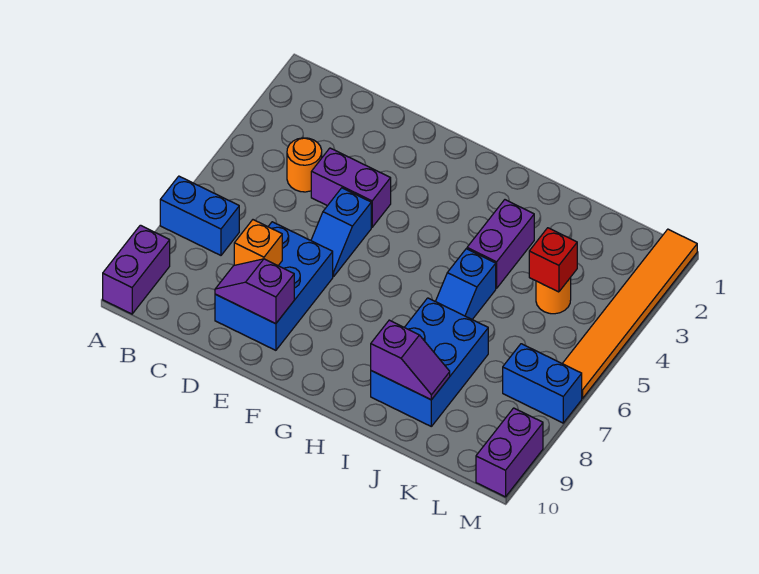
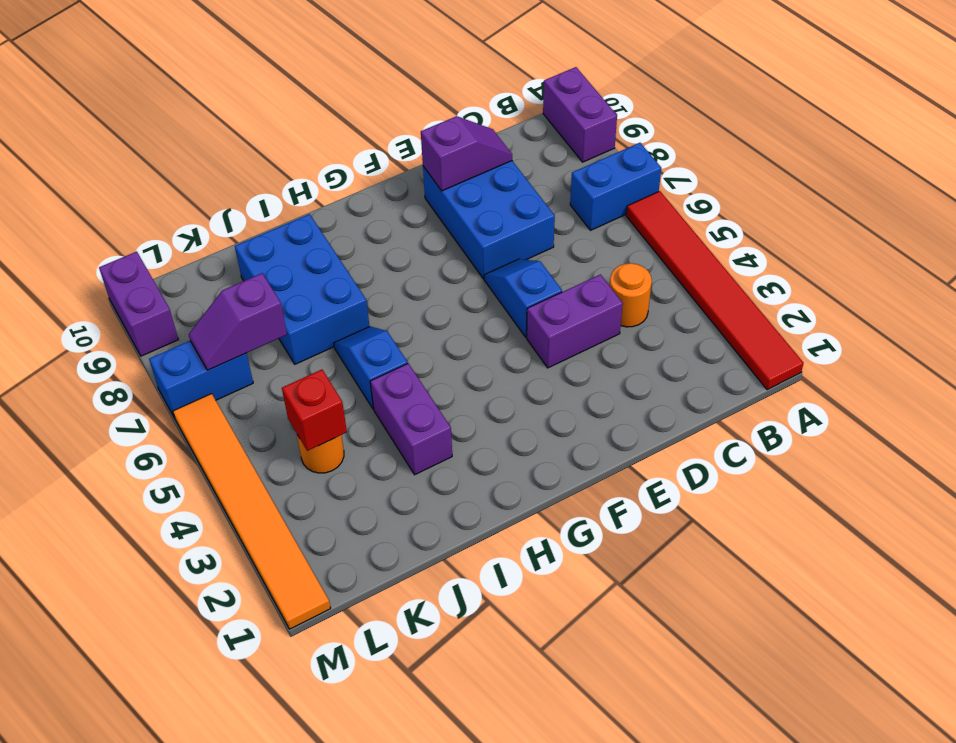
none -> red 1x6 tile [626,191,804,390]
orange 1x1 brick [234,220,282,265] -> none
purple 1x2 slope [371,320,450,400] -> purple 1x2 slope moved to [189,273,287,370]

